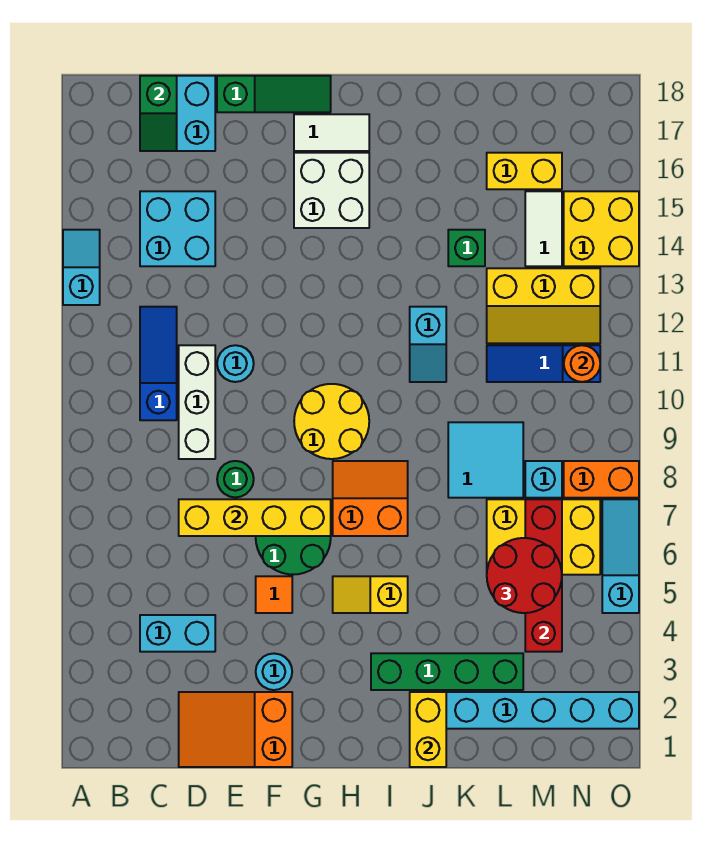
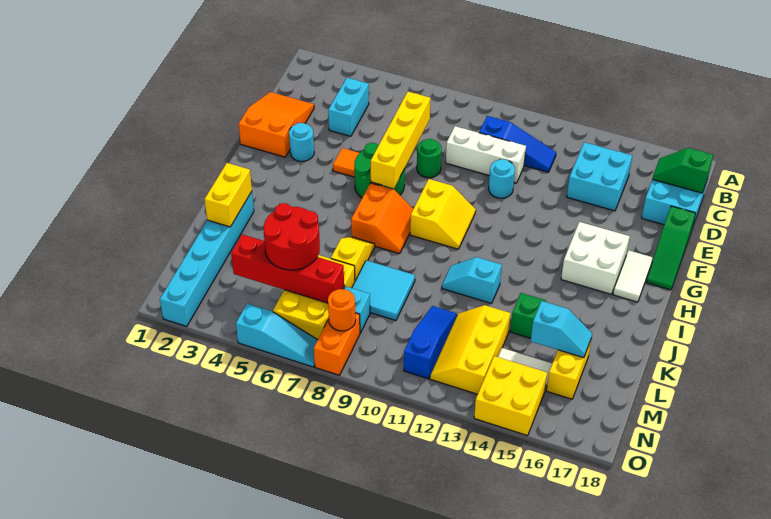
cyan 1x2 slope [63,230,100,305] -> cyan 1x2 slope moved to [531,301,592,358]
yellow 2x2 round brick [294,384,369,459] -> yellow 2x2 slope [410,179,476,249]
yellow 1x2 slope [333,576,408,613] -> yellow 1x2 slope moved to [331,237,375,281]
green 1x4 brick [371,653,523,690] -> none
yellow 1x2 brick [410,692,446,767] -> yellow 1x2 brick turned to [205,163,252,227]
orange 1x1 round brick [564,345,600,382] -> orange 1x1 round brick moved to [328,289,356,331]

